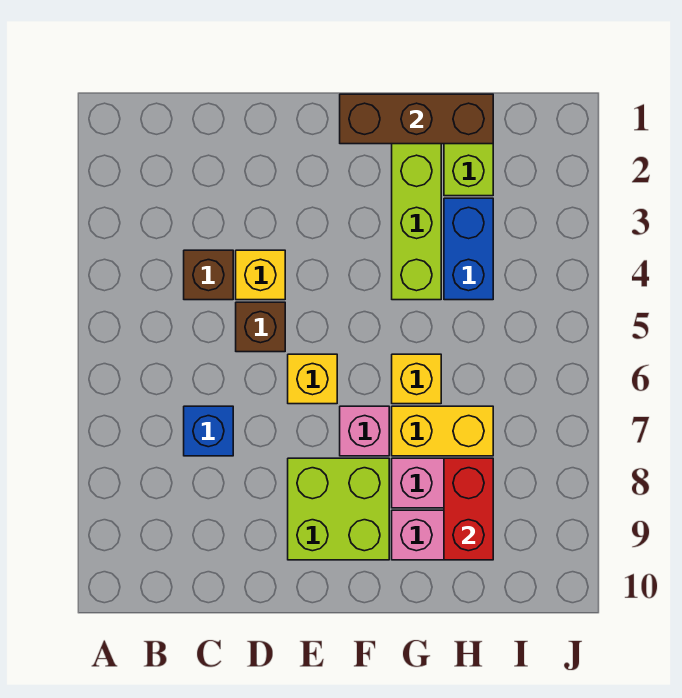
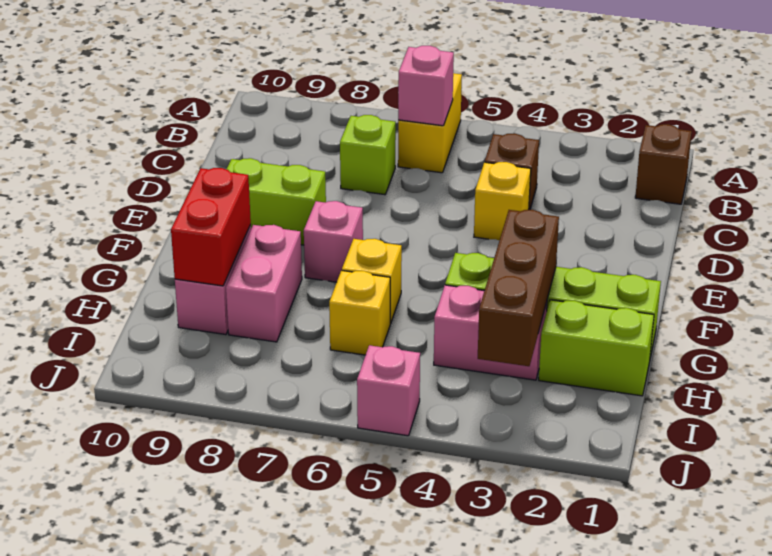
none -> pink 1x1 brick [398,46,454,126]
blue 1x1 brick [184,406,233,456] -> lime 1x1 brick [340,115,396,195]
brown 1x1 brick [236,302,285,352] -> brown 1x1 brick moved to [635,124,692,204]
yellow 1x1 brick [288,354,337,404] -> yellow 1x1 brick moved to [329,270,391,355]
lime 2x2 brick [288,458,389,560] -> lime 1x2 brick [227,158,326,245]
brown 1x3 brick [340,94,493,144] -> brown 1x3 brick moved to [478,210,559,366]
yellow 1x2 brick [392,406,493,456] -> yellow 1x2 brick moved to [398,73,462,173]
blue 1x2 brick [444,198,493,300] -> pink 1x2 brick [434,285,547,380]
red 1x2 brick [444,458,493,560] -> red 1x2 brick turned to [171,168,251,286]
none -> pink 1x1 brick [357,345,420,436]

